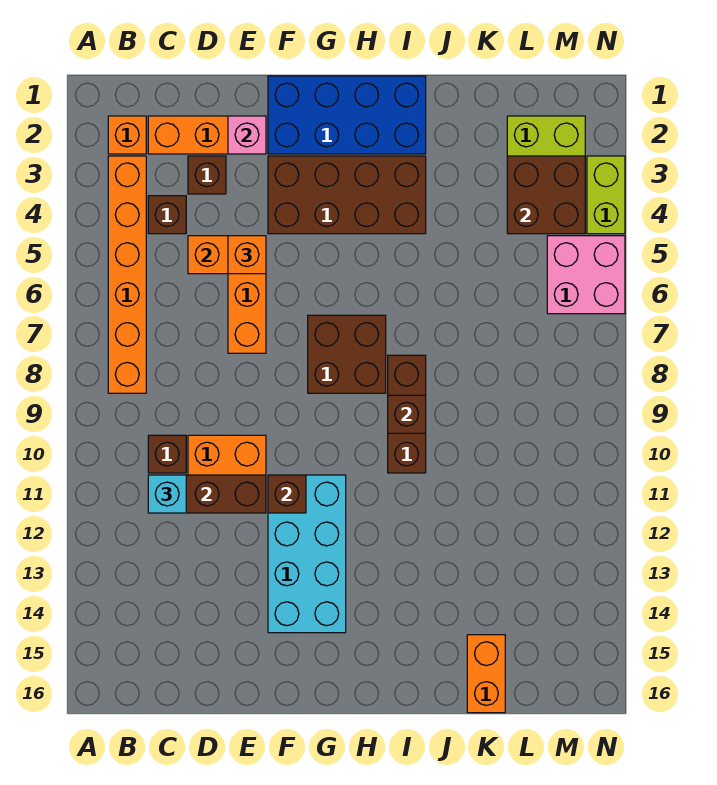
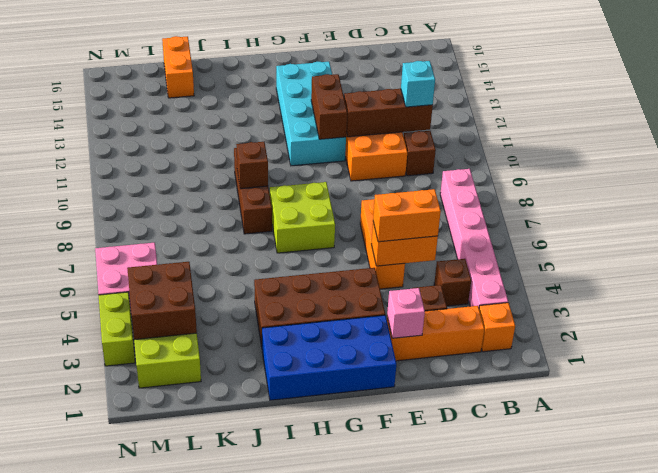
orange 1x6 brick [108,156,146,393] -> pink 1x6 brick [440,169,508,307]
orange 1x1 brick [228,236,266,274] -> orange 1x2 brick [373,189,441,242]
brown 1x1 brick [268,475,306,513] -> brown 1x2 brick [311,74,347,139]
brown 2x2 brick [308,315,386,393] -> lime 2x2 brick [270,182,335,253]

